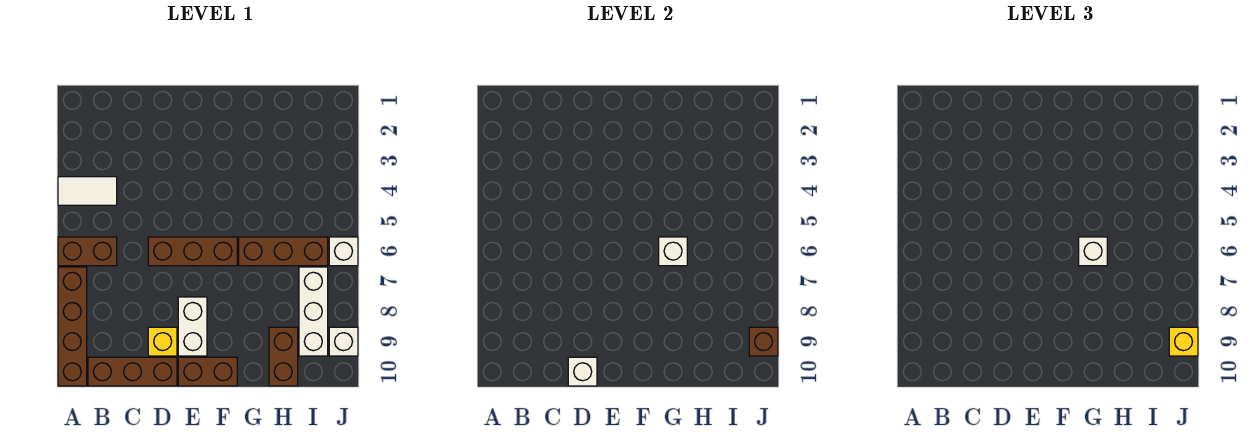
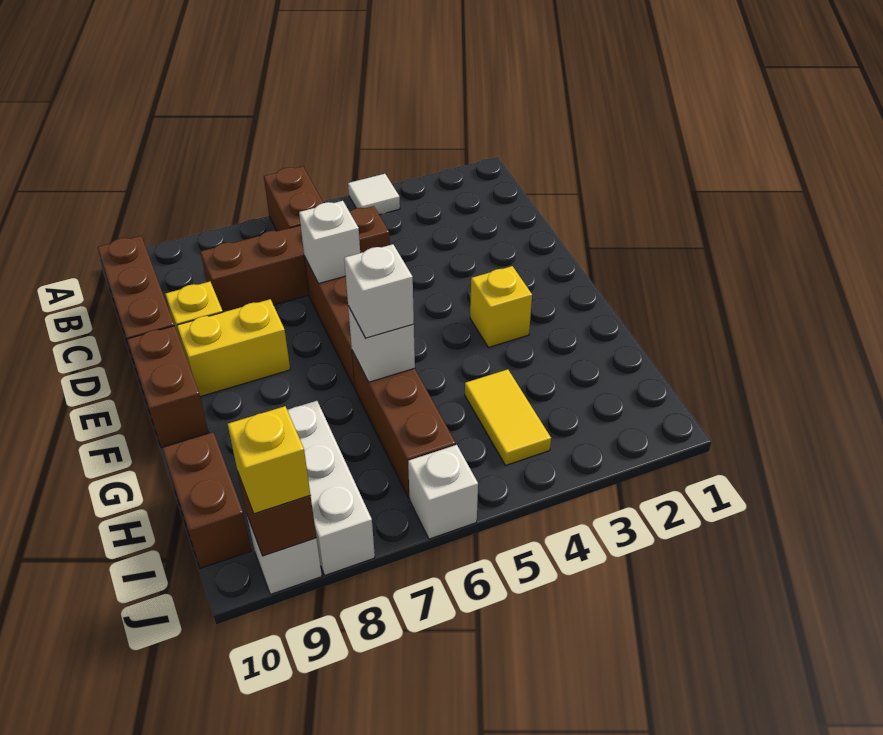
white 1x2 tile [58,177,117,205] -> white 1x1 tile [348,174,400,215]
brown 1x4 brick [58,267,87,386] -> brown 1x4 brick moved to [201,206,390,312]
white 1x1 brick [568,357,597,386] -> white 1x1 brick moved to [299,201,360,284]
white 1x2 brick [178,297,207,356] -> yellow 1x2 brick [177,299,290,397]
none -> yellow 1x1 brick [470,266,532,347]
none -> yellow 1x2 tile [465,369,551,465]
brown 1x2 brick [269,327,298,386] -> brown 1x2 brick turned to [163,432,251,568]
white 1x3 brick [299,267,328,356] -> white 1x3 brick turned to [287,401,375,575]

